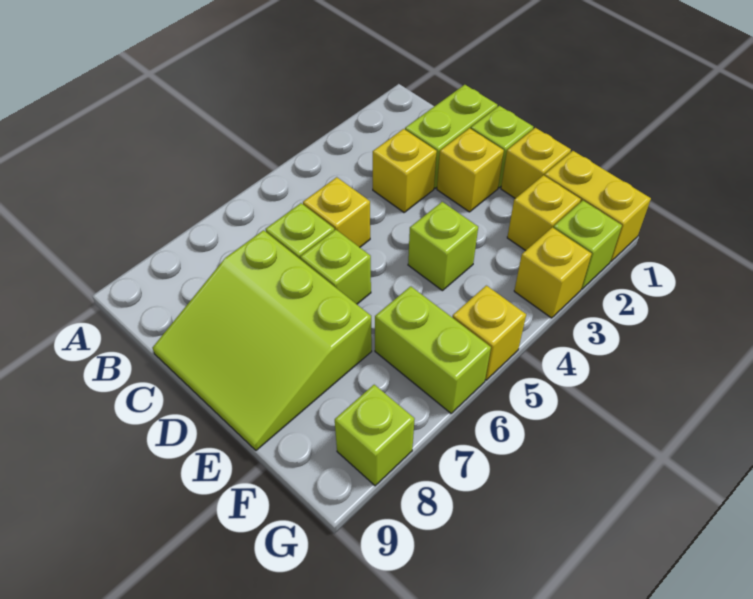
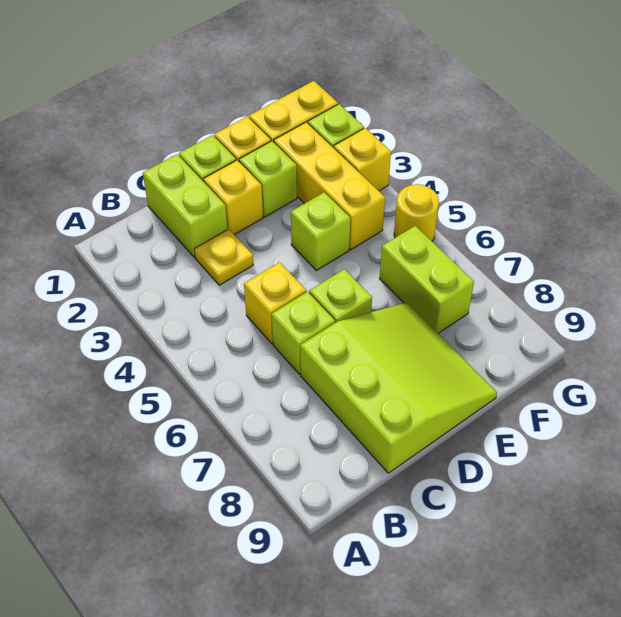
yellow 1x1 brick [373,129,437,212] -> yellow 1x1 plate [194,229,253,285]
lime 3x3 slope [152,230,372,450] -> lime 3x3 slope turned to [300,302,497,473]
yellow 1x1 brick [507,175,581,251] -> yellow 1x3 brick [274,122,385,250]
lime 1x2 brick [375,286,491,413] -> lime 1x2 brick turned to [379,226,474,333]
yellow 1x1 brick [452,286,526,380] -> yellow 1x1 round brick [394,184,439,241]
lime 1x1 brick [335,385,415,486] -> lime 1x1 brick moved to [239,141,297,217]

